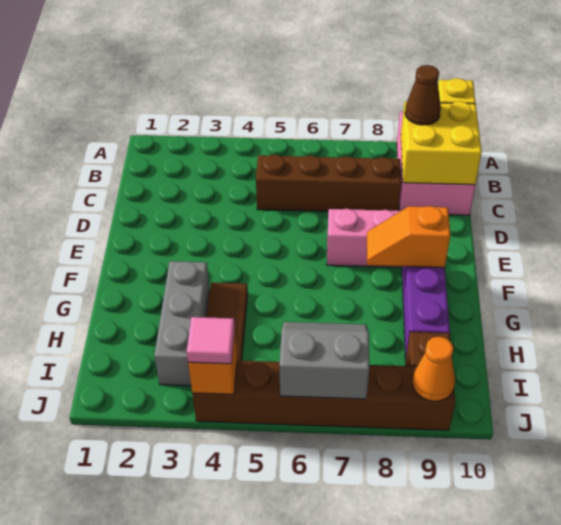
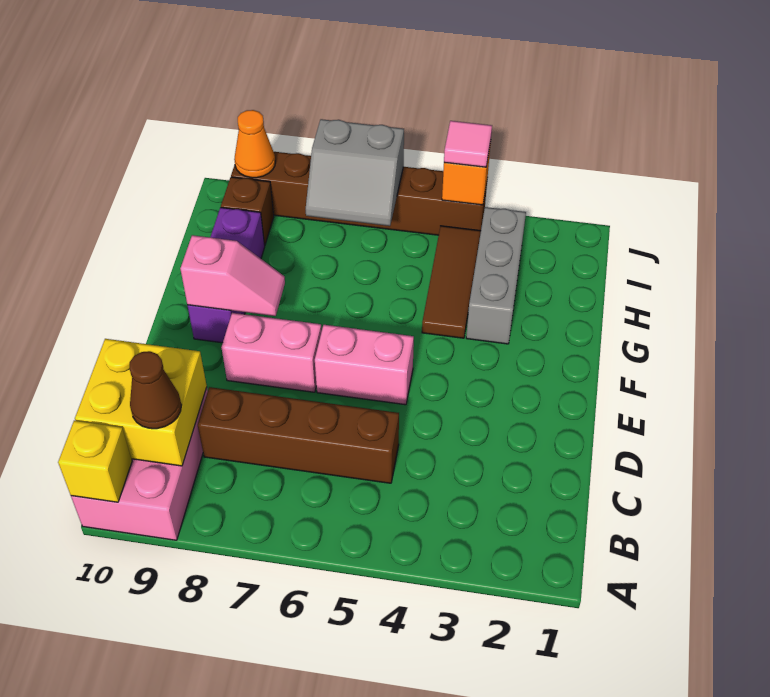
none -> pink 1x2 brick [315,325,414,405]
orange 1x2 slope [367,206,450,268] -> pink 1x2 slope [180,235,285,316]

